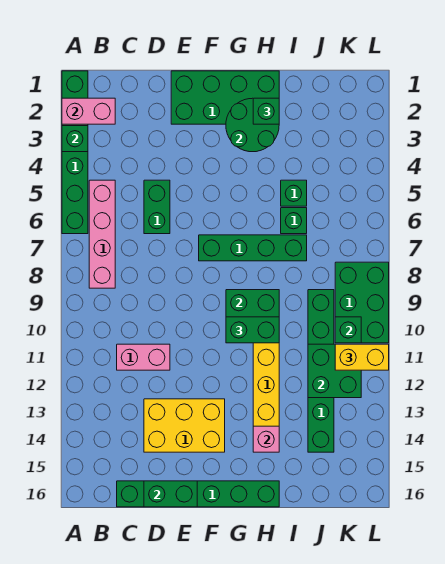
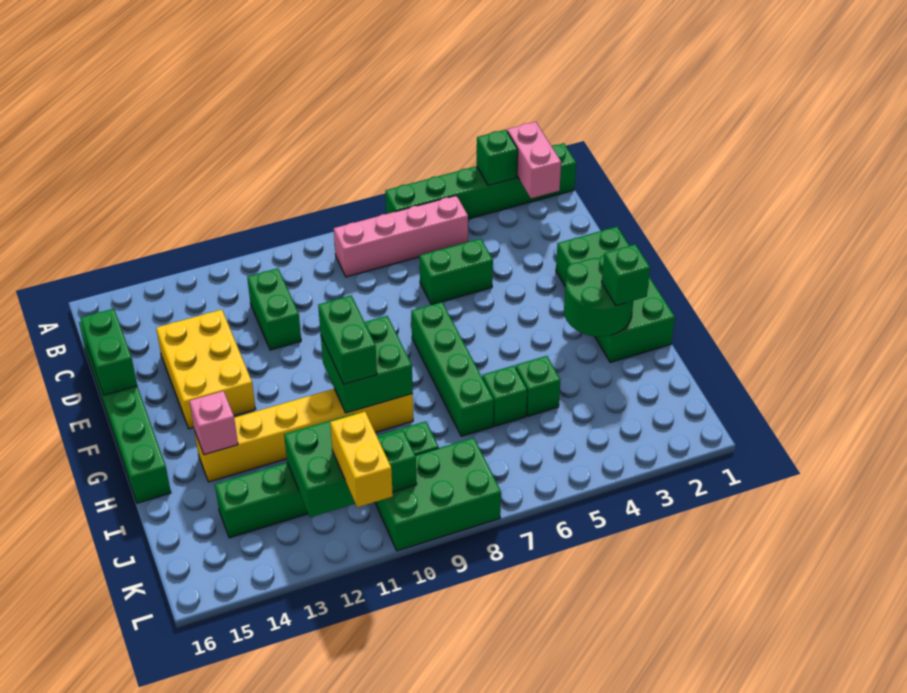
pink 1x2 brick [117,344,170,370] -> green 1x2 brick [247,268,301,350]

